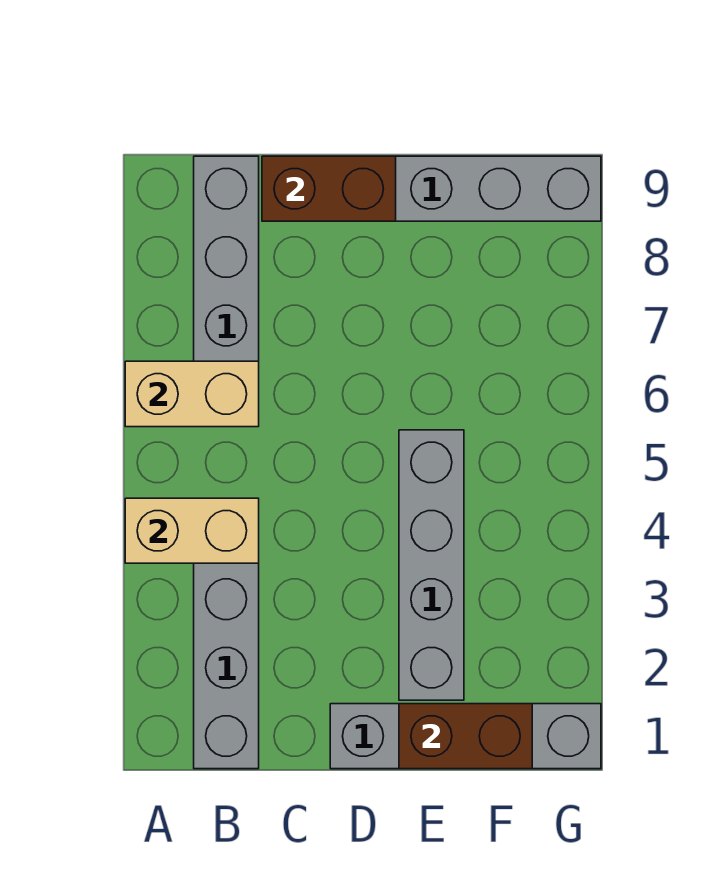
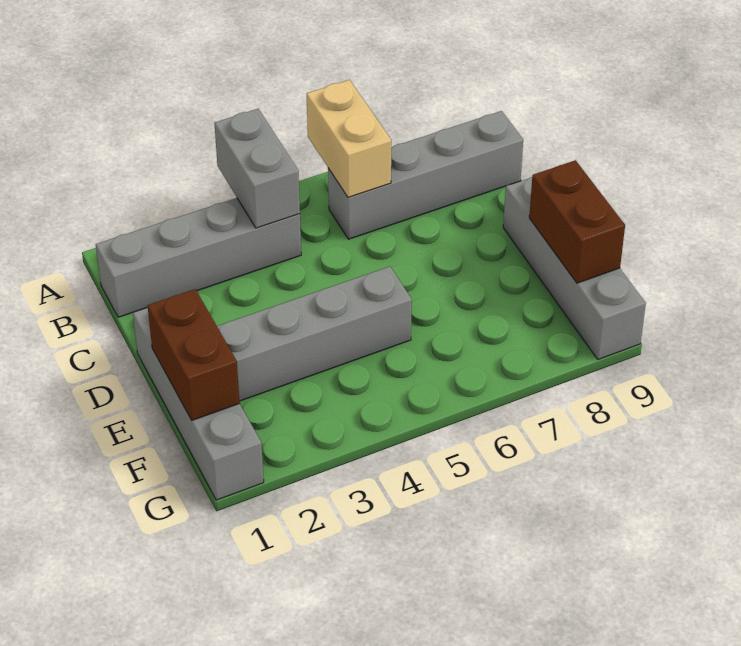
tan 1x2 brick [125,498,259,563] -> grey 1x2 brick [214,109,300,228]
brown 1x2 brick [262,156,396,221] -> brown 1x2 brick moved to [529,160,625,283]

